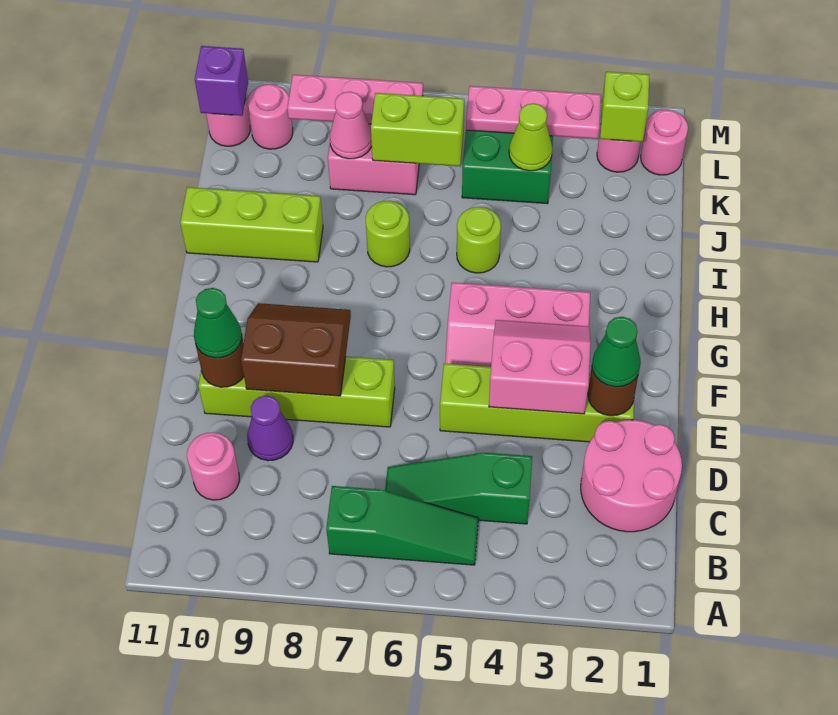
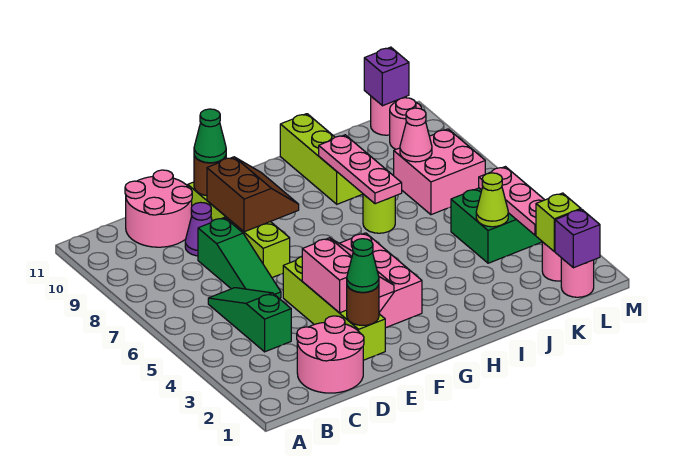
green 1x3 slope [326,486,478,565] -> green 1x3 slope moved to [198,218,281,299]
pink 1x1 round brick [187,432,239,500] -> pink 2x2 round brick [125,170,192,247]
lime 1x1 round brick [457,207,501,273] -> none
lime 1x2 brick [371,93,464,166] -> none
none -> purple 1x1 brick [555,209,600,268]
pink 1x3 plate [287,75,423,124] -> pink 1x3 plate moved to [319,135,402,204]

